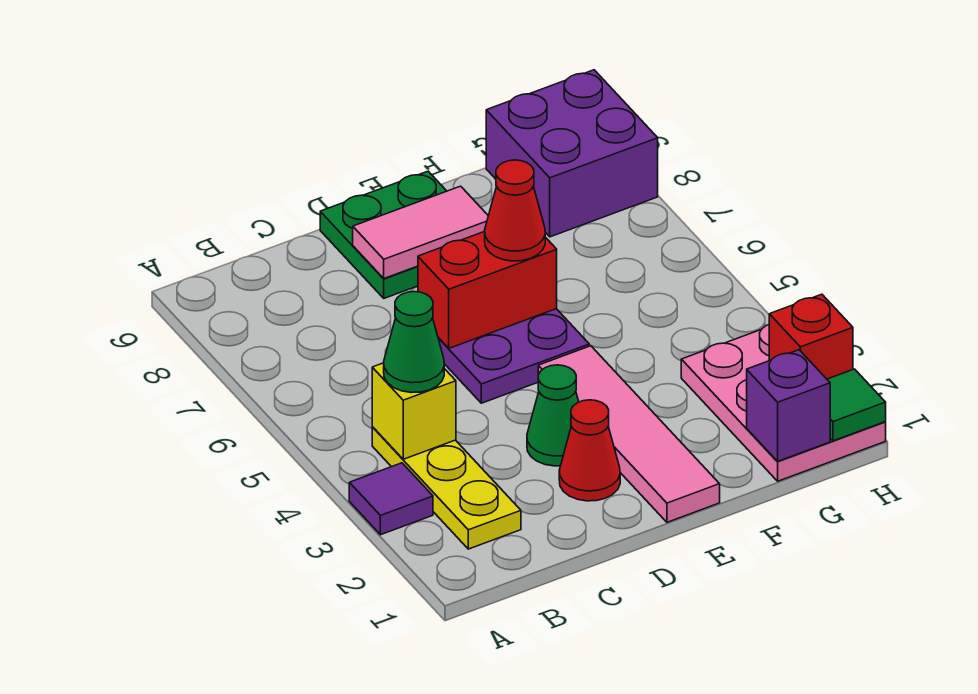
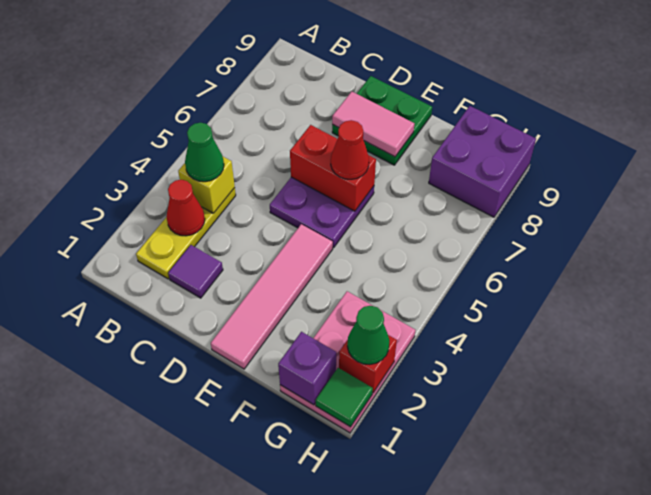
purple 1x1 tile [349,463,433,535] -> purple 1x1 tile moved to [168,245,223,298]
red 1x1 cone [559,400,620,501] -> red 1x1 cone moved to [166,180,205,236]
green 1x1 cone [527,365,579,466] -> green 1x1 cone moved to [347,306,389,365]

